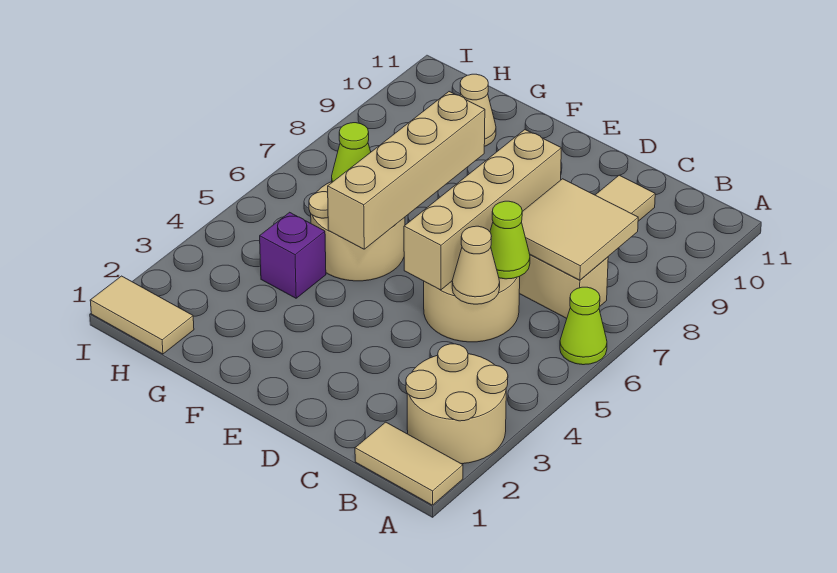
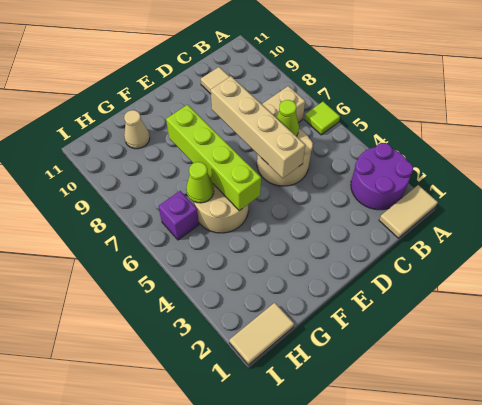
tan 2x2 round brick [406,344,508,464] -> purple 2x2 round brick [351,143,413,210]
lime 1x1 cone [560,287,607,365] -> lime 1x1 tile [305,102,340,135]
tan 2x2 tile [522,179,638,280] -> none
tan 1x1 cone [452,226,500,304] -> none
tan 1x4 brick [328,92,485,249] -> lime 1x4 brick [166,105,261,211]
purple 1x1 brick [260,212,326,298] -> purple 1x1 brick moved to [158,191,199,240]

